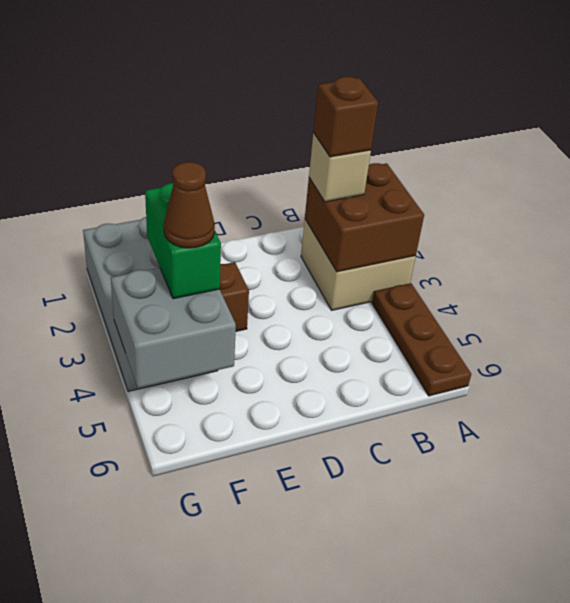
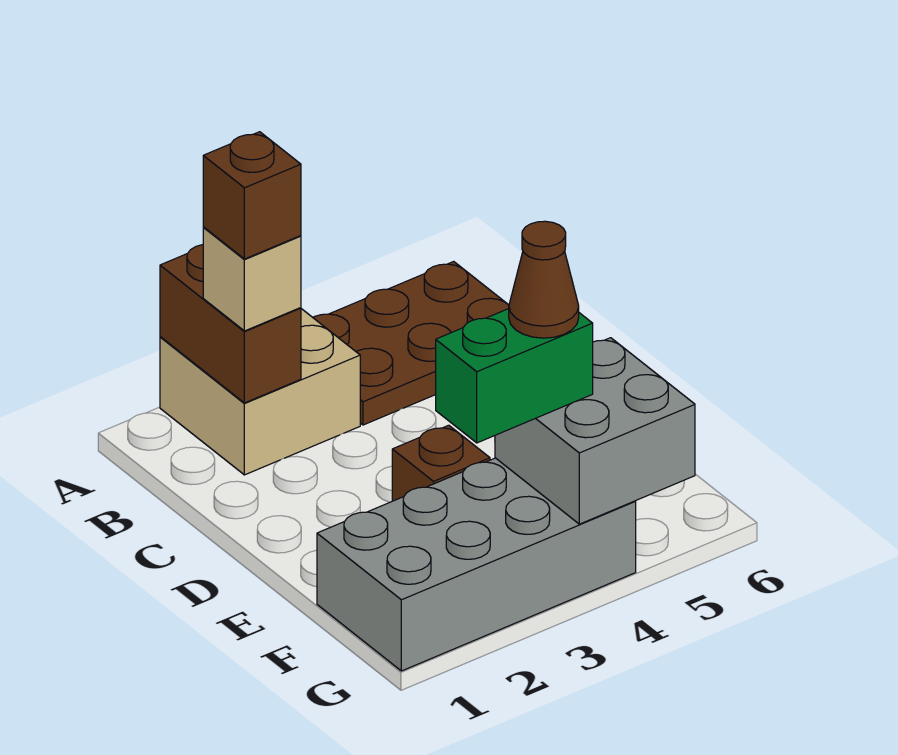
brown 2x2 brick [305,163,424,272] -> brown 1x2 brick [160,245,301,403]
brown 1x3 plate [372,283,471,396] -> brown 2x3 plate [313,262,509,425]

